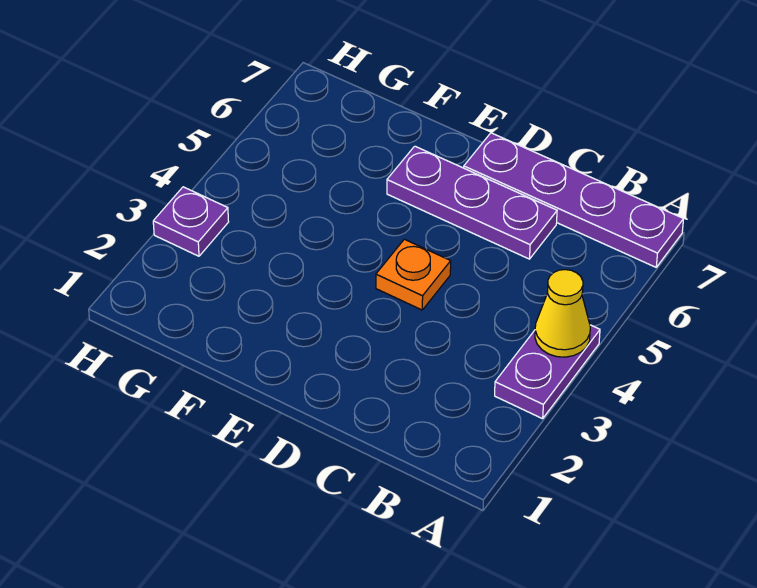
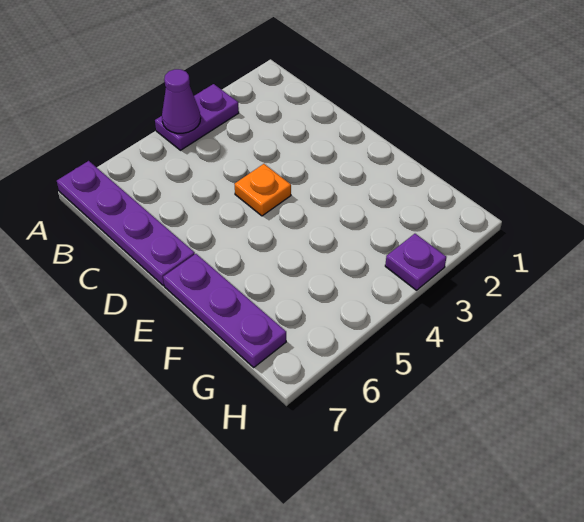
yellow 1x1 cone [535,270,590,357] -> purple 1x1 cone [162,69,201,133]
purple 1x3 plate [387,146,557,259] -> purple 1x3 plate moved to [163,254,286,367]

